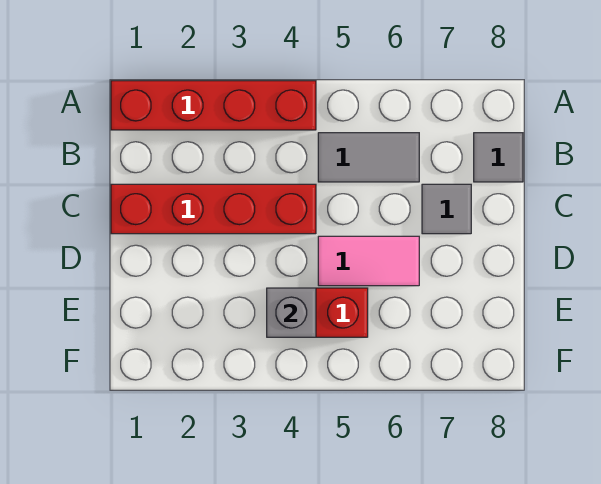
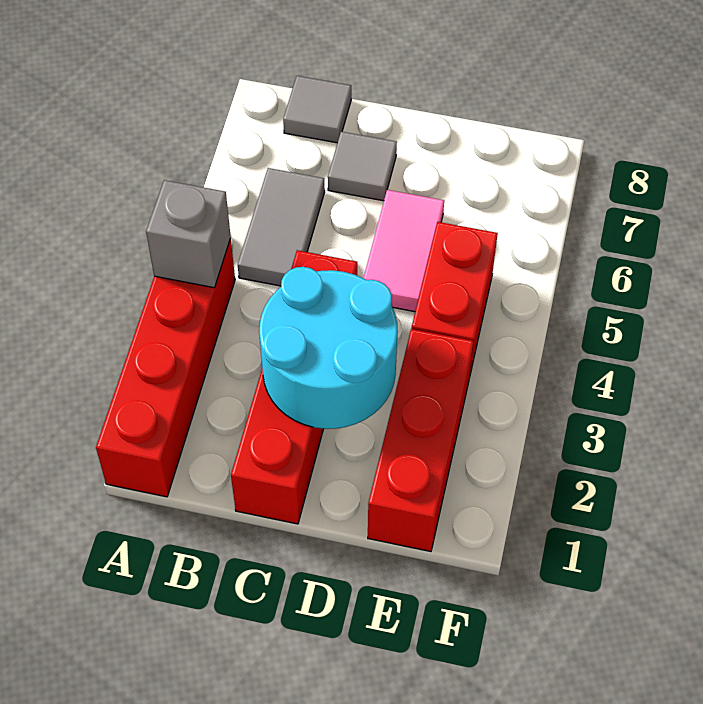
none -> cyan 2x2 round brick [259,267,398,429]
none -> red 1x3 brick [368,329,474,552]
grey 1x1 brick [267,288,316,337] -> grey 1x1 brick moved to [146,180,231,288]

